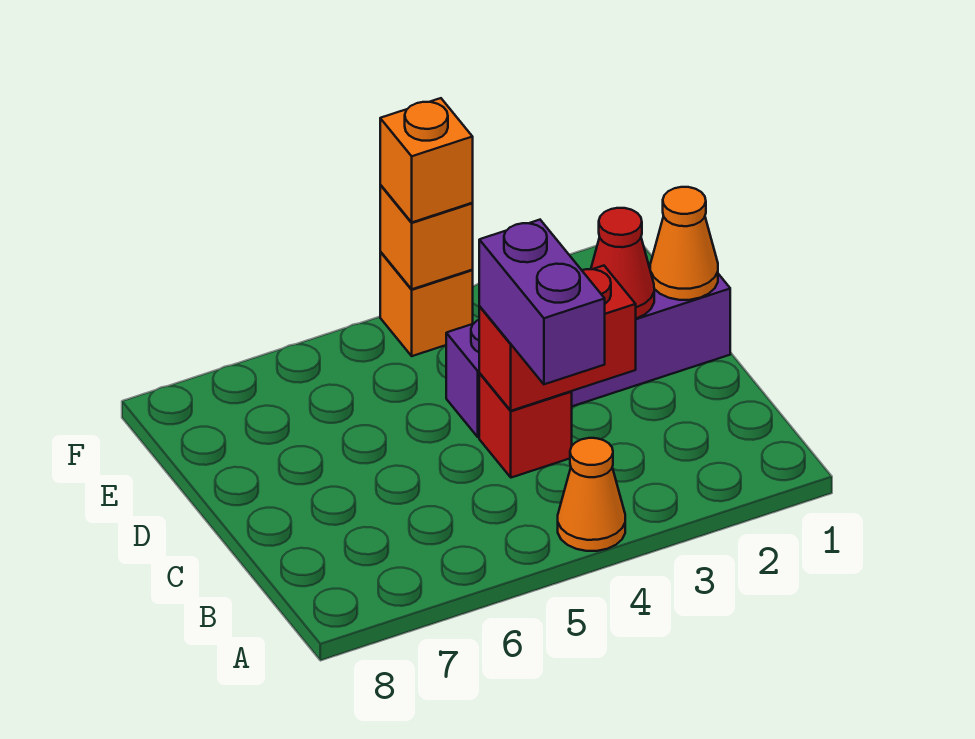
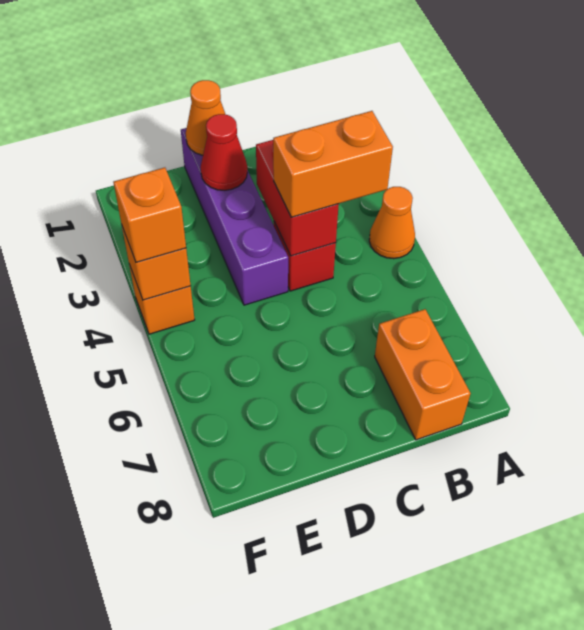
purple 1x2 brick [479,220,605,384] -> orange 1x2 brick [273,111,393,217]
none -> orange 1x2 brick [375,309,471,440]

